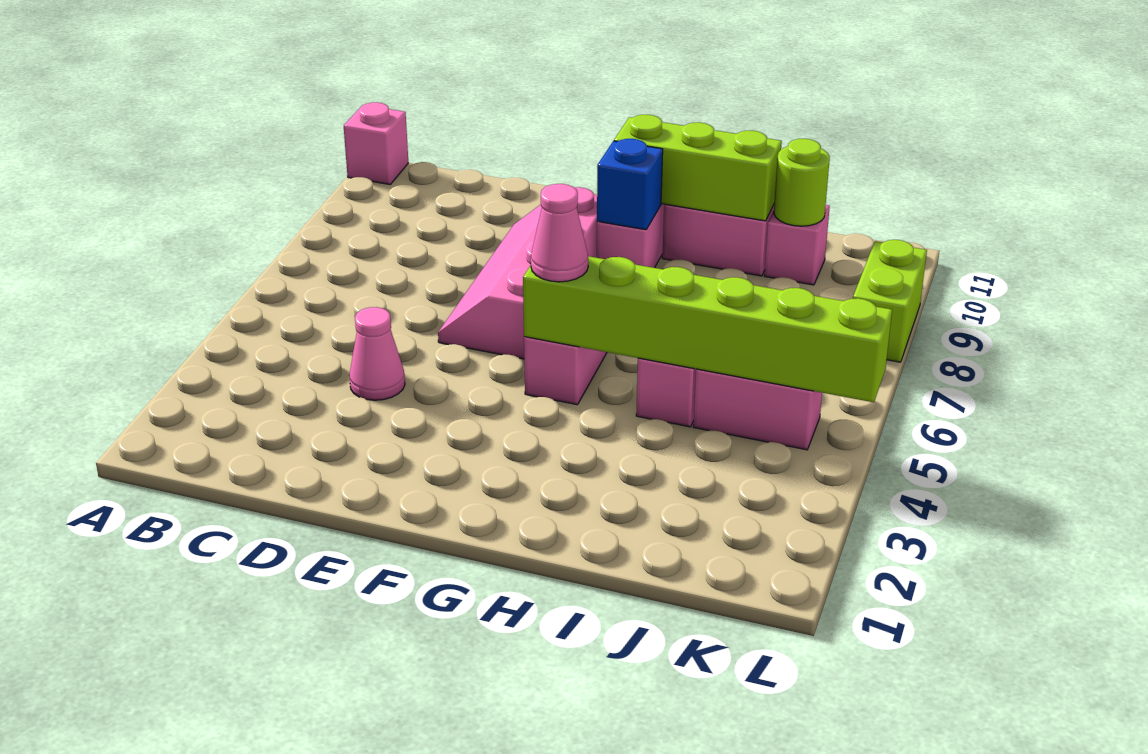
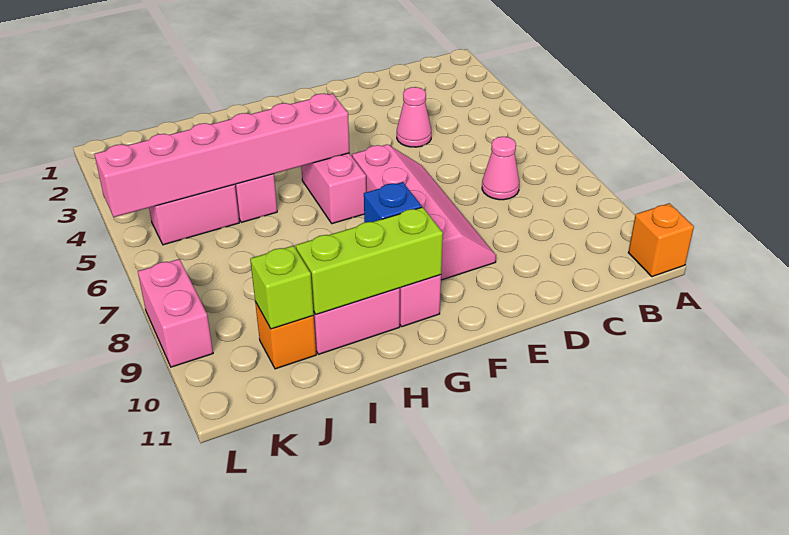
pink 1x1 brick [344,102,408,184] -> orange 1x1 brick [628,203,694,277]
lime 1x6 brick [523,256,892,402] -> pink 1x6 brick [94,93,349,217]
pink 1x1 cone [531,184,588,282] -> pink 1x1 cone moved to [482,137,519,200]
pink 1x1 brick [765,205,830,285] -> orange 1x1 brick [255,302,316,369]
lime 1x1 round brick [774,139,830,226] -> lime 1x1 brick [250,246,314,329]
lime 1x2 brick [853,240,927,362] -> pink 1x2 brick [138,259,213,367]

